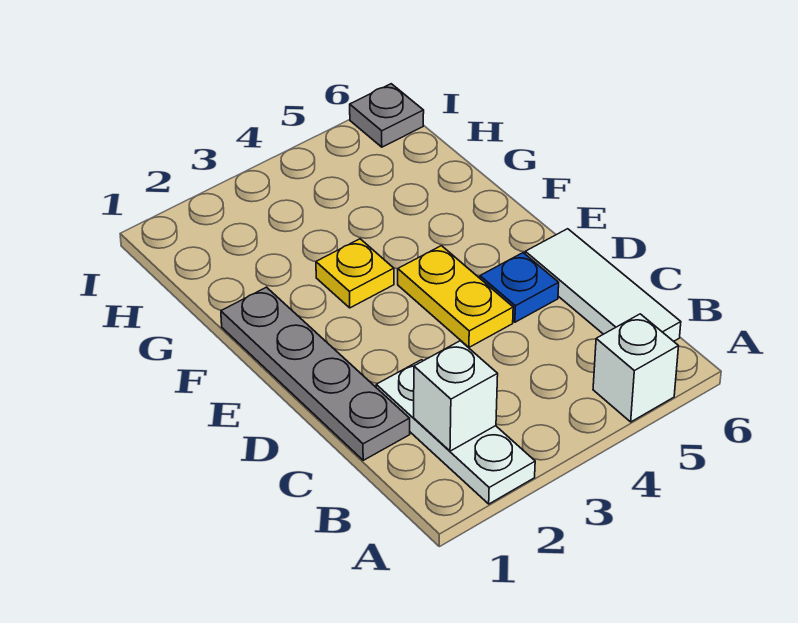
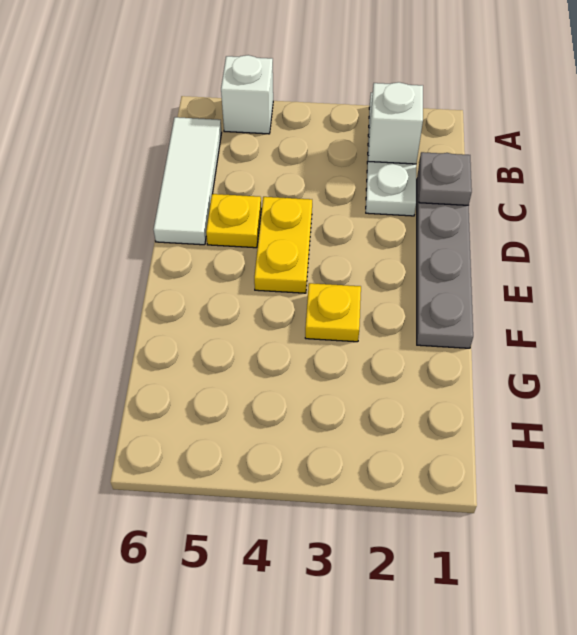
blue 1x1 plate [480,253,559,322] -> yellow 1x1 plate [206,194,261,248]
grey 1x1 plate [350,84,424,147] -> grey 1x1 plate moved to [419,152,472,205]

